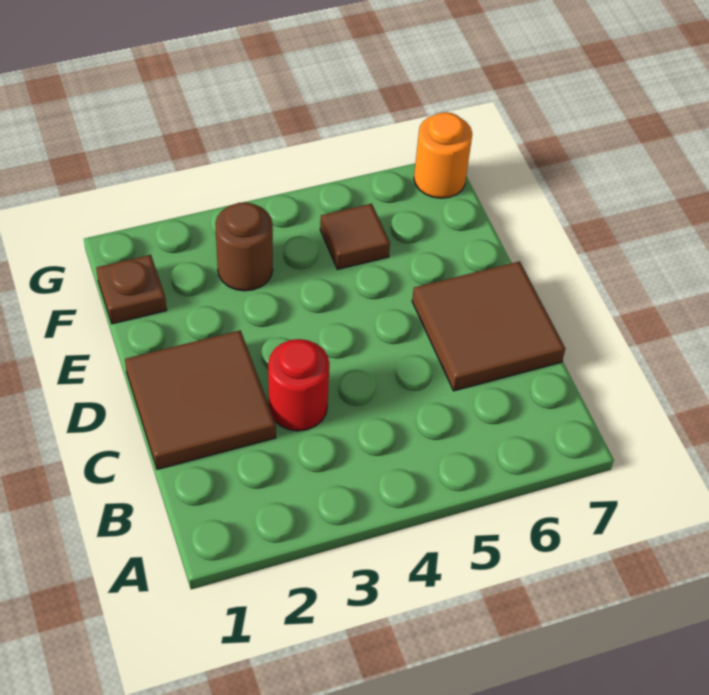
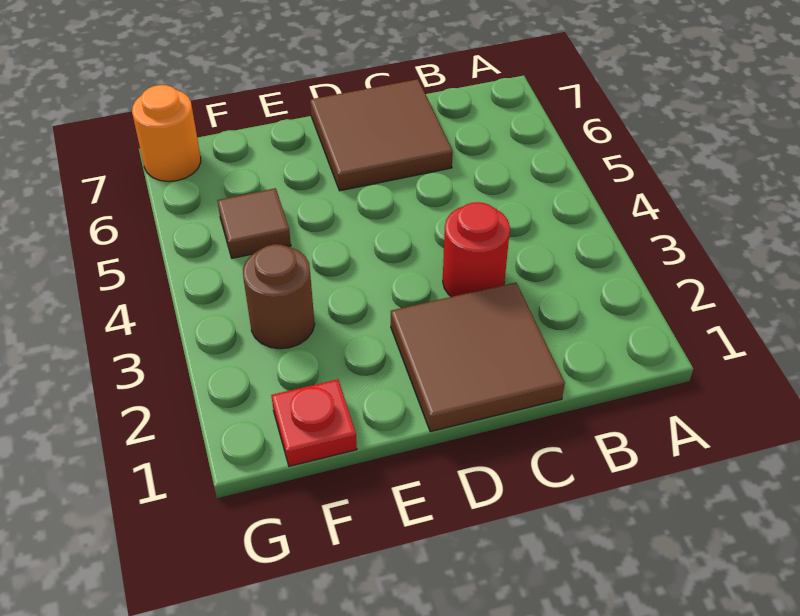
brown 1x1 plate [96,255,167,324] -> red 1x1 plate [271,379,357,466]

